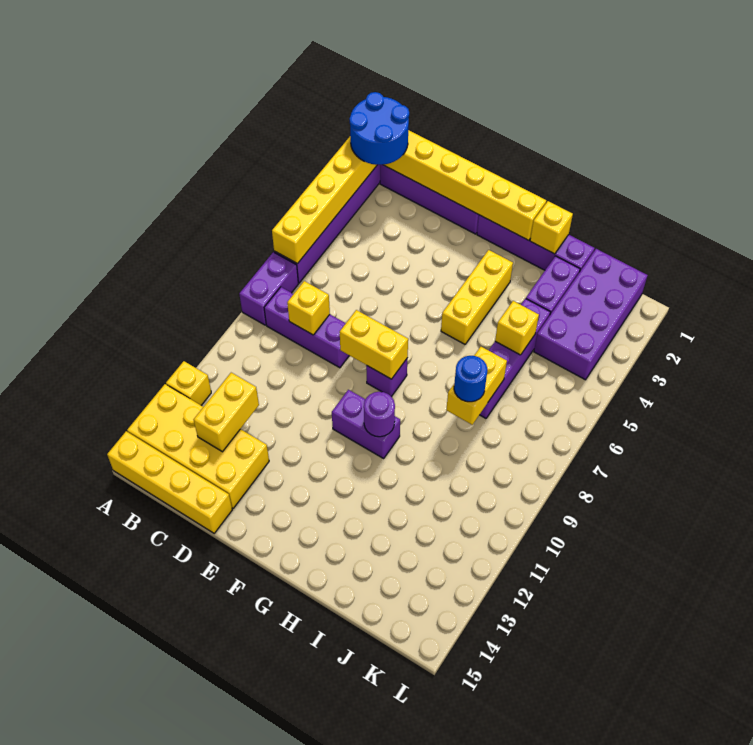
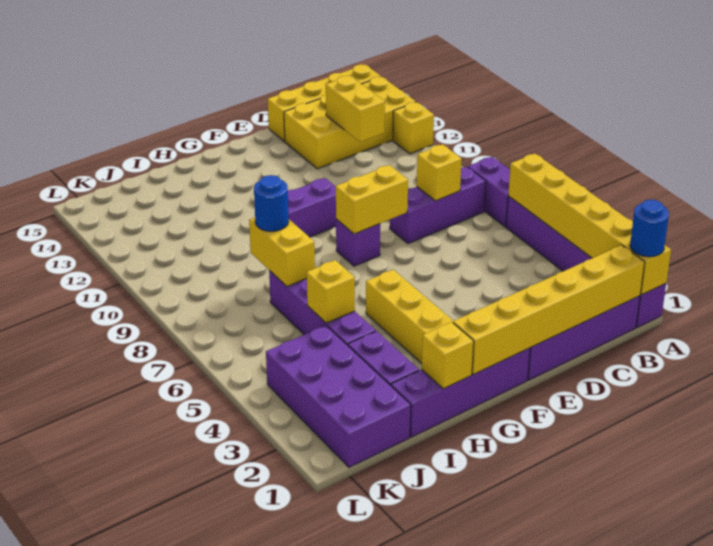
blue 2x2 round brick [350,92,409,165] -> blue 1x1 round brick [630,200,669,257]
purple 1x1 round brick [364,392,395,437] -> none

